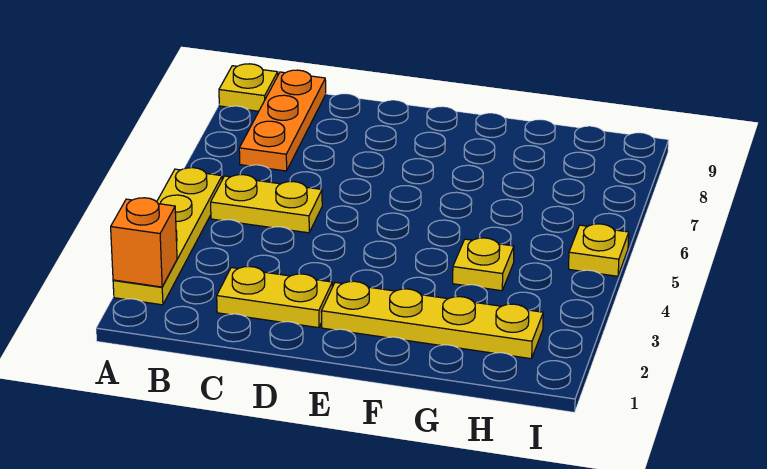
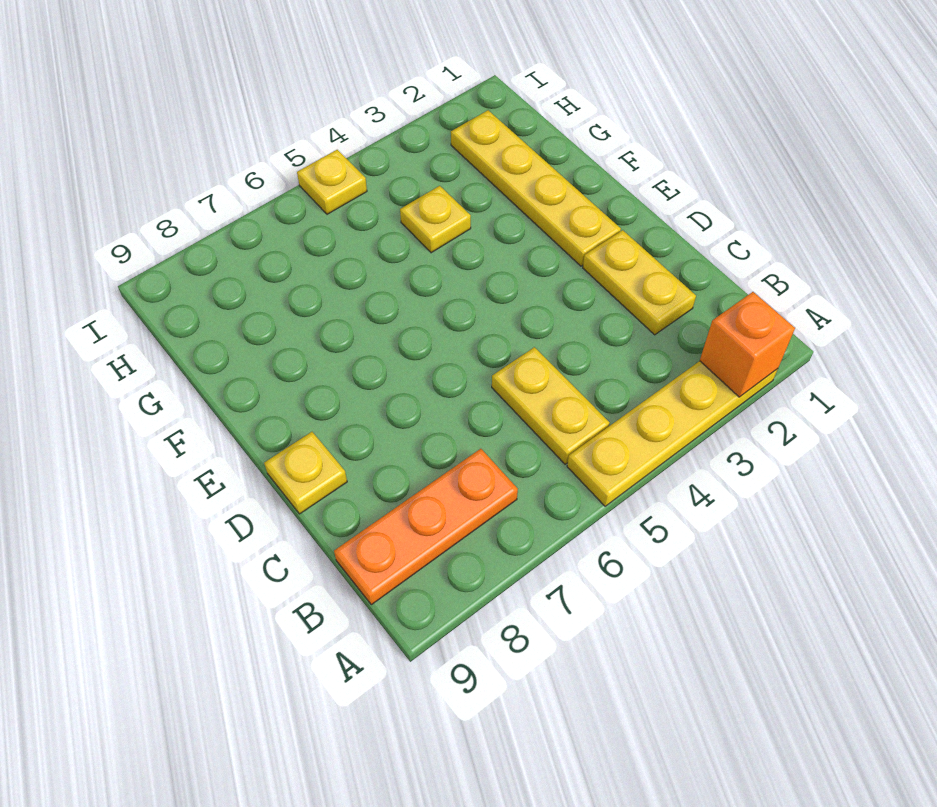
yellow 1x1 plate [219,64,278,111] -> yellow 1x1 plate moved to [264,432,347,514]

